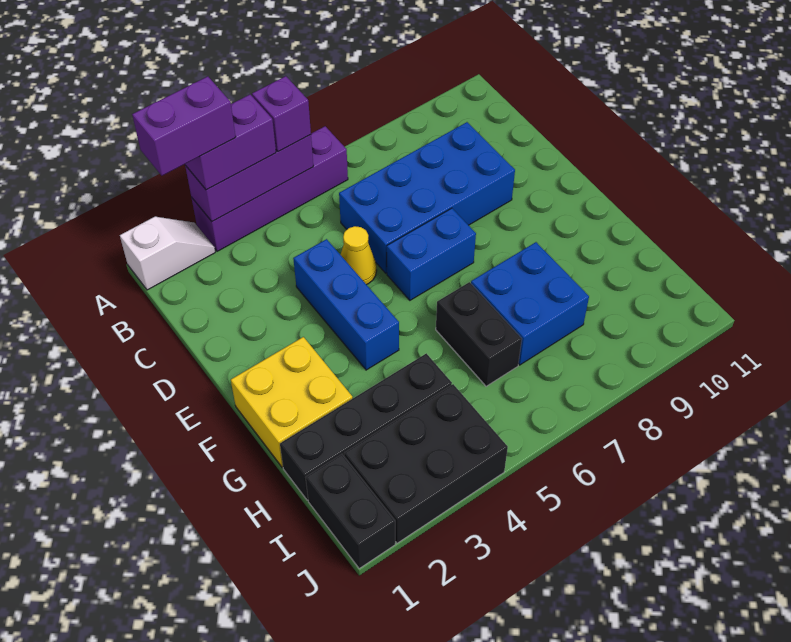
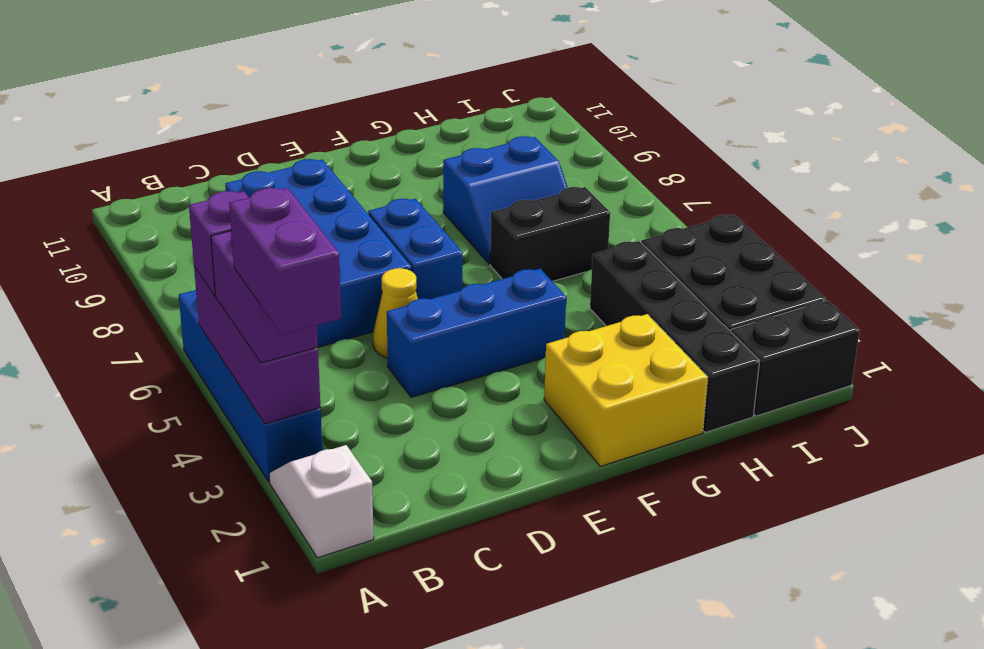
purple 1x4 brick [191,126,348,251] -> blue 1x4 brick [179,290,322,482]
blue 2x2 brick [471,242,589,365] -> blue 2x2 slope [443,136,568,264]

